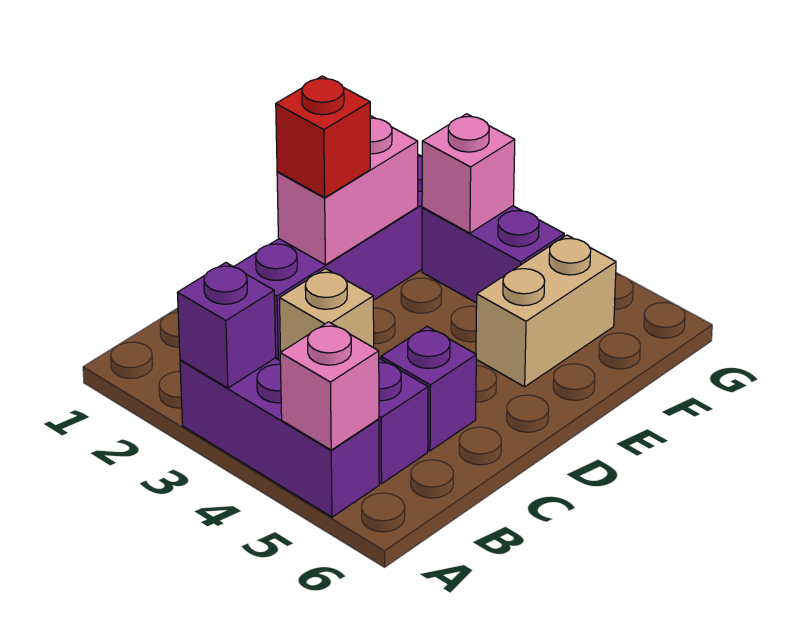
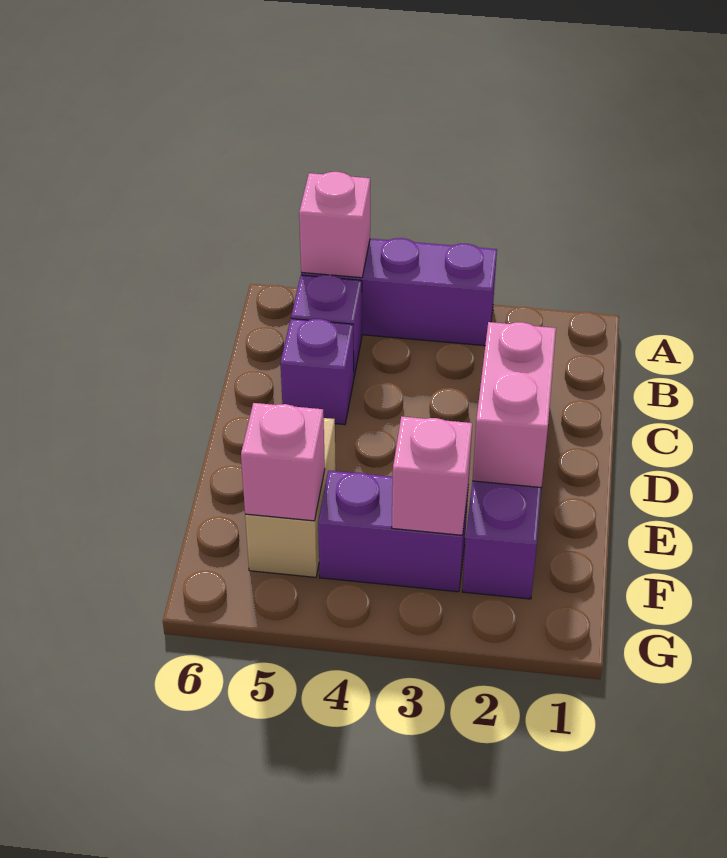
purple 1x1 brick [177,263,276,388] -> none
tan 1x1 brick [279,269,374,352] -> none
red 1x1 brick [276,76,370,198] -> none
none -> pink 1x1 brick [241,403,325,521]

